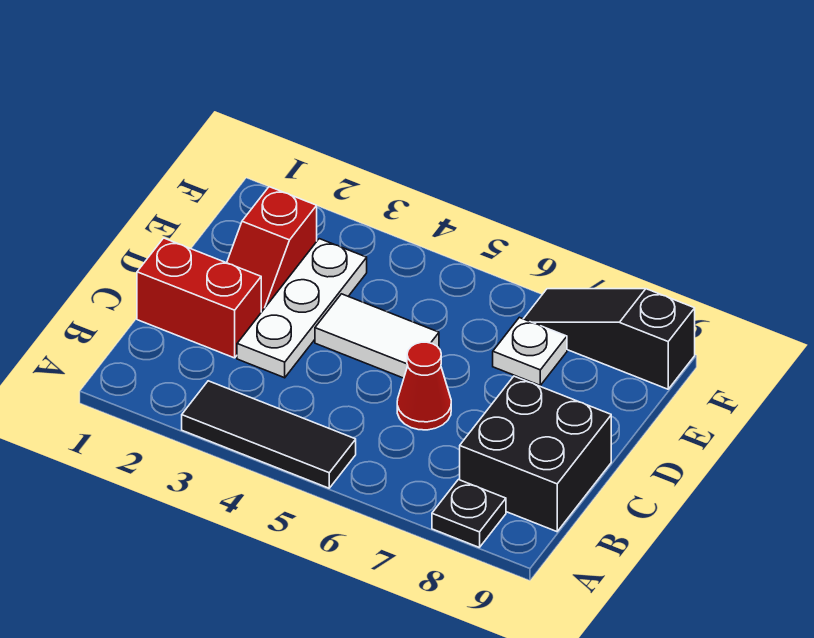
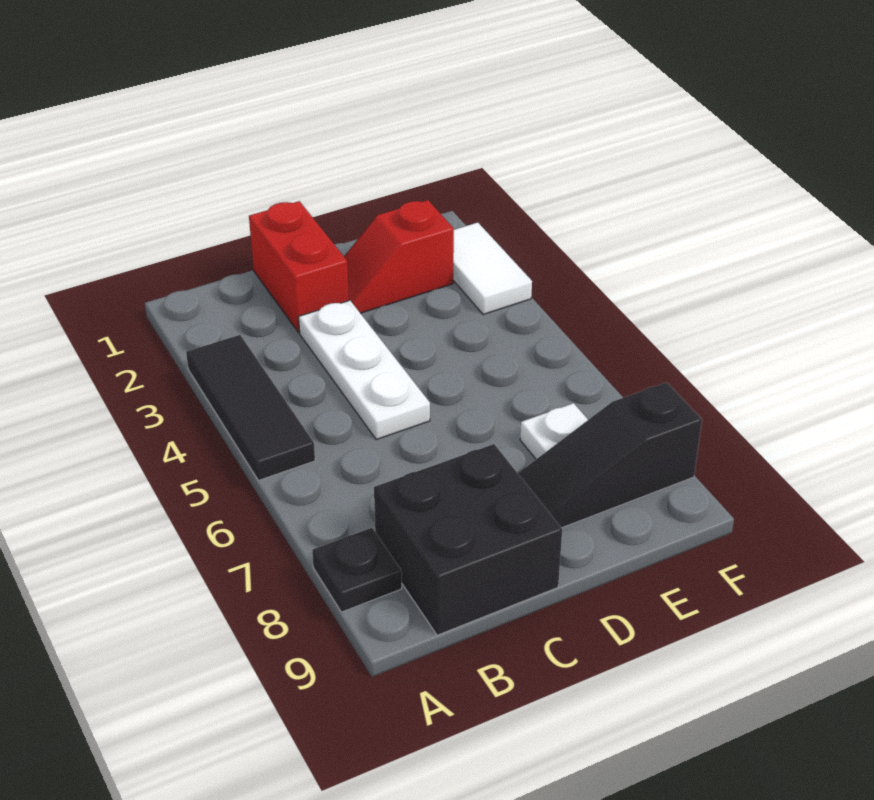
white 1x3 plate [237,239,367,378] -> white 1x3 plate turned to [299,300,430,440]
red 1x1 cone [397,342,451,430] -> none
white 1x2 tile [315,294,439,378] -> white 1x2 tile moved to [453,223,532,315]
black 1x3 slope [524,289,695,389] -> black 1x3 slope turned to [518,382,702,528]

